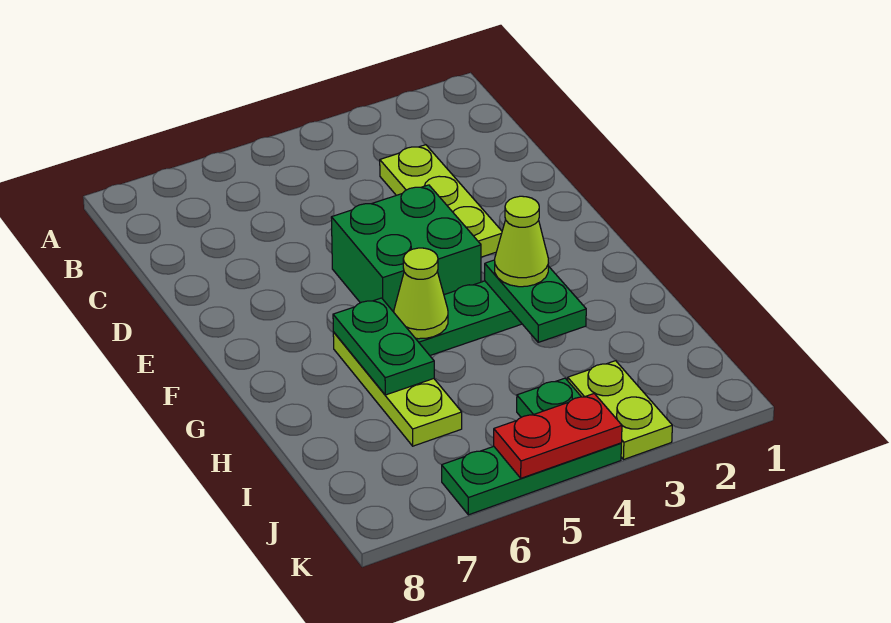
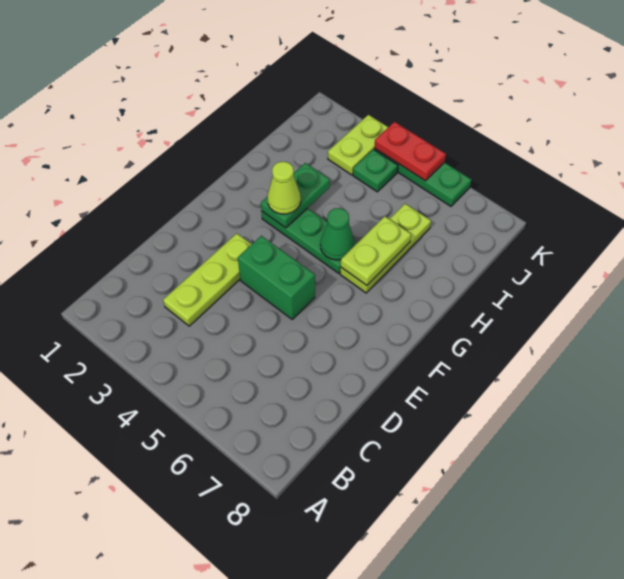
green 2x2 brick [331,185,481,312] -> green 1x2 brick [238,236,315,319]
lime 1x1 cone [394,248,448,339] -> green 1x1 cone [320,208,354,260]
green 1x2 plate [333,298,434,395] -> lime 1x2 plate [341,216,411,285]

